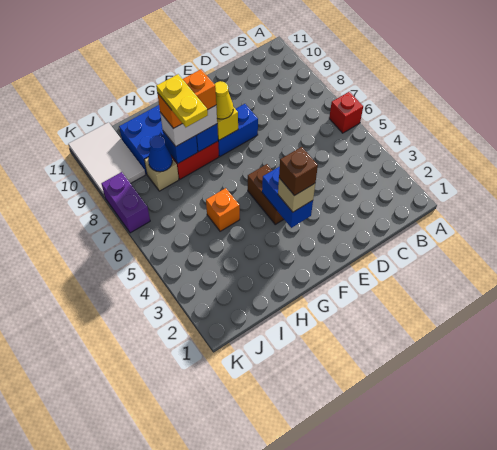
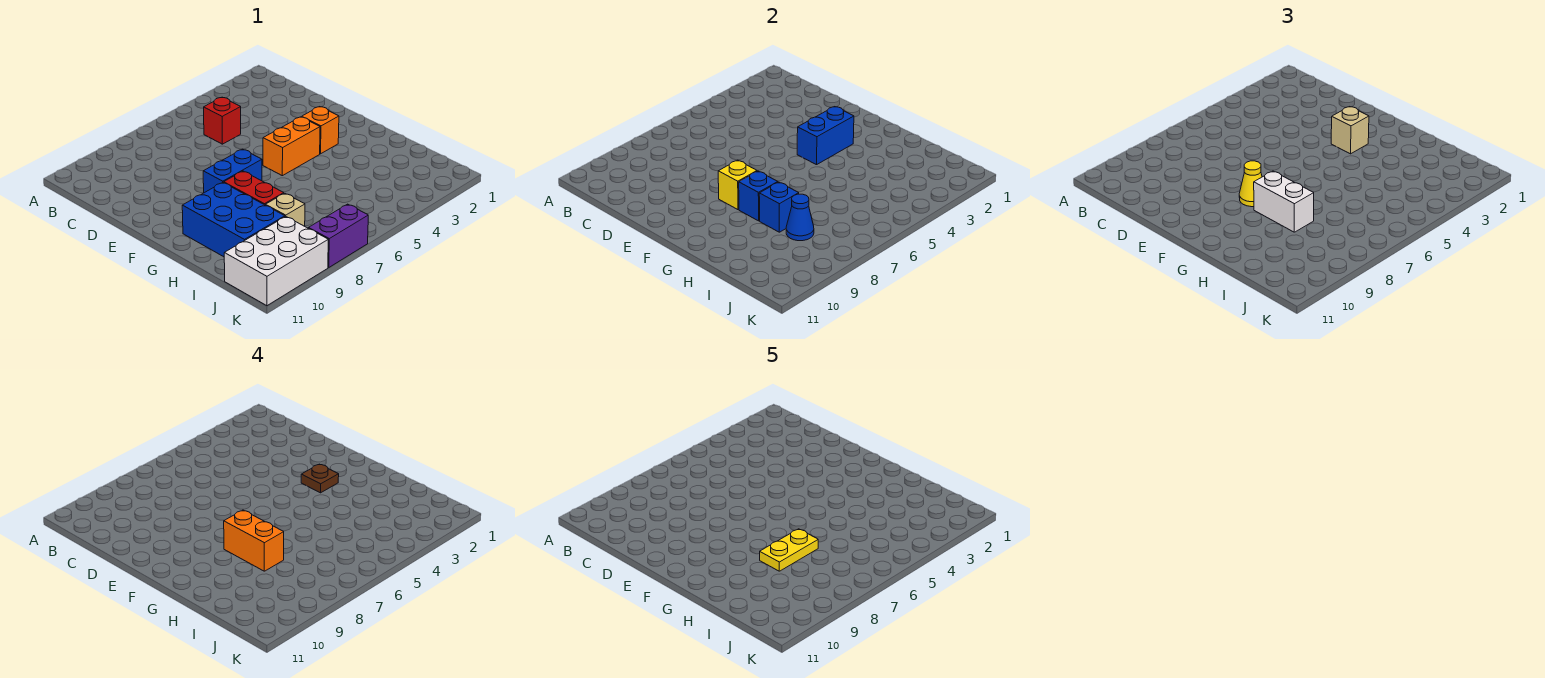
red 1x1 brick [329,92,363,133] -> red 1x1 brick moved to [204,97,241,144]
blue 1x2 brick [218,104,258,156] -> blue 1x2 brick turned to [203,149,262,193]
brown 1x1 brick [279,147,318,196] -> brown 1x1 plate [301,464,339,493]
brown 1x2 brick [248,164,284,224] -> orange 1x2 brick [263,117,320,176]
orange 1x1 brick [206,188,240,231] -> orange 1x1 brick moved to [302,107,339,154]
white 2x3 tile [69,122,146,197] -> white 2x3 brick [224,217,328,306]

